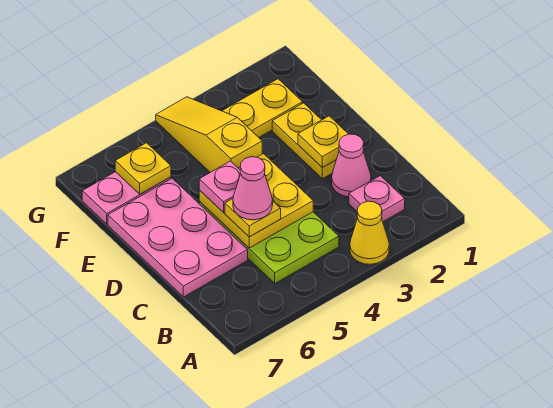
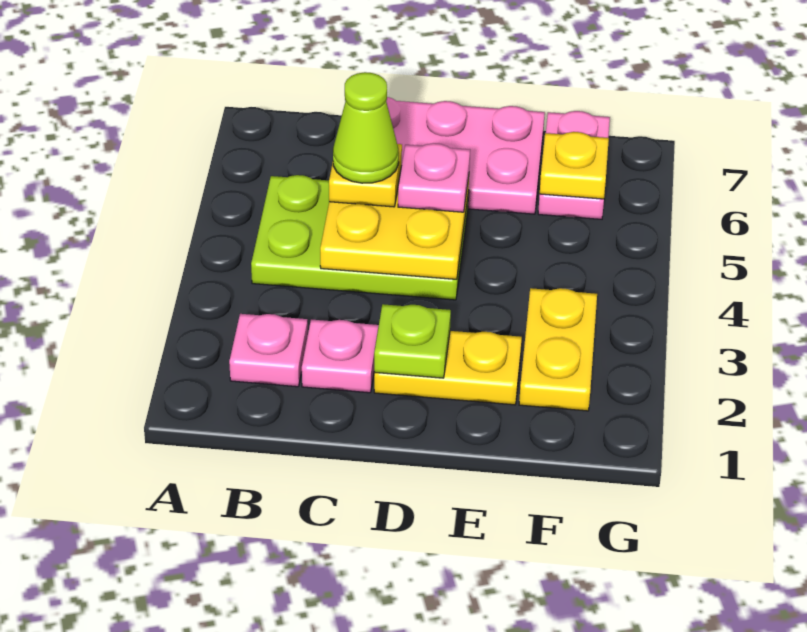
yellow 1x1 cone [350,201,389,264] -> none
pink 1x1 cone [332,134,371,197] -> pink 1x1 plate [302,320,379,393]
pink 1x1 cone [233,157,273,220] -> lime 1x1 cone [333,72,399,183]
yellow 1x1 plate [298,116,348,168] -> lime 1x1 plate [374,304,451,378]
yellow 1x3 slope [156,97,262,172] -> none

